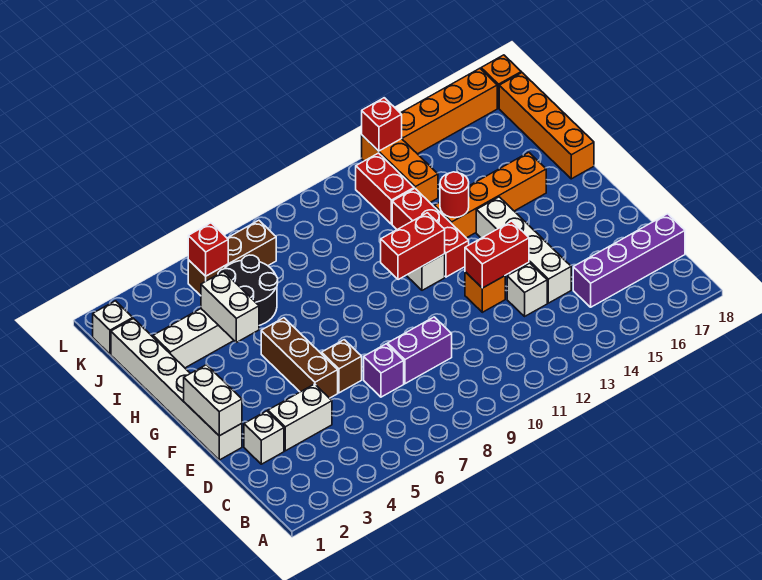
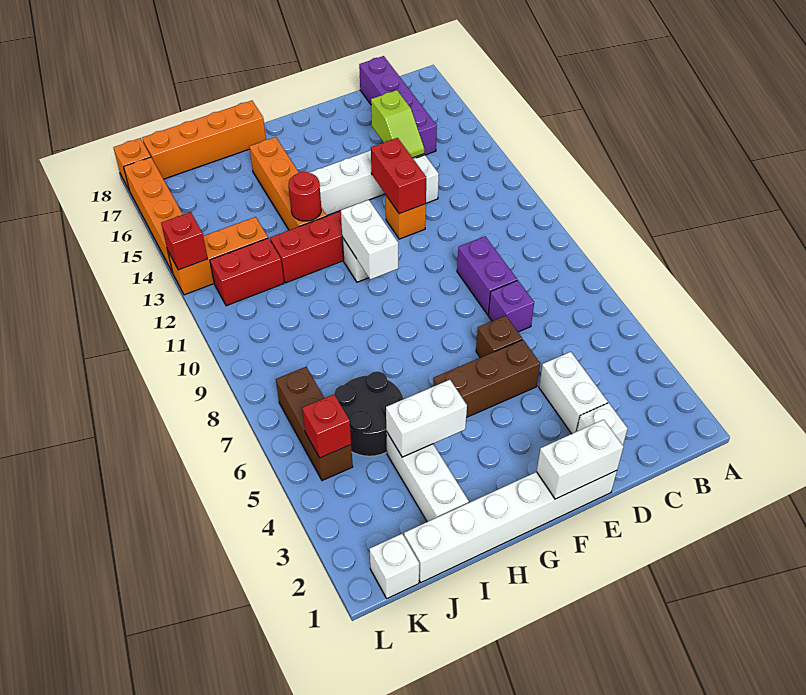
none -> lime 1x2 slope [371,90,424,158]
red 1x2 brick [381,213,445,280] -> white 1x2 brick [341,200,398,280]

